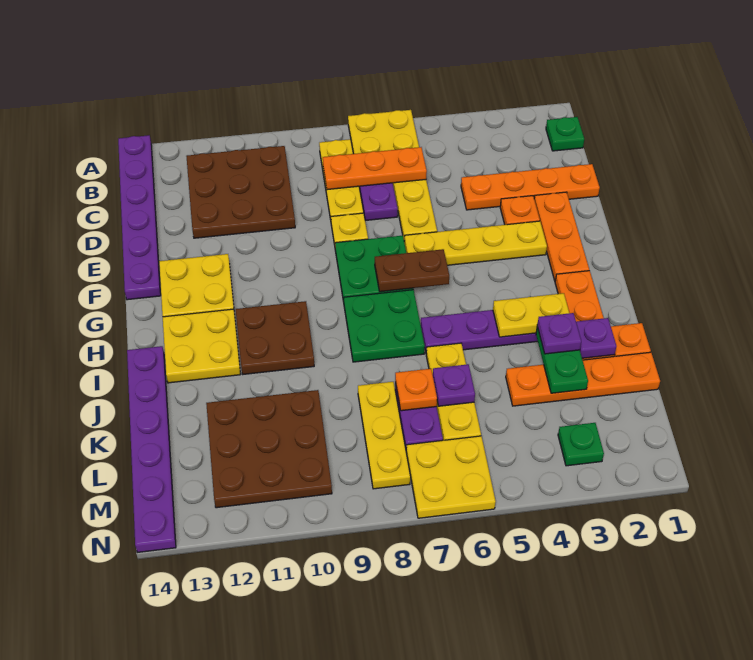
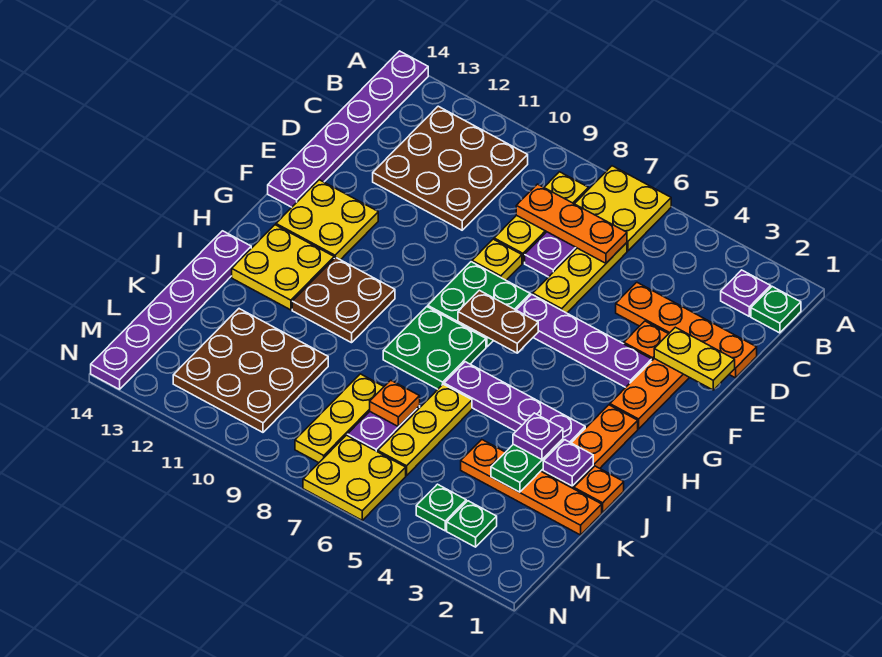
yellow 1x4 plate [404,221,547,265] -> purple 1x4 plate [517,294,652,387]
yellow 1x2 plate [493,293,569,337] -> yellow 1x2 plate moved to [654,327,735,390]
purple 1x1 plate [433,364,475,406] -> purple 1x1 plate moved to [721,270,771,316]
none -> green 1x1 plate [416,484,466,531]

